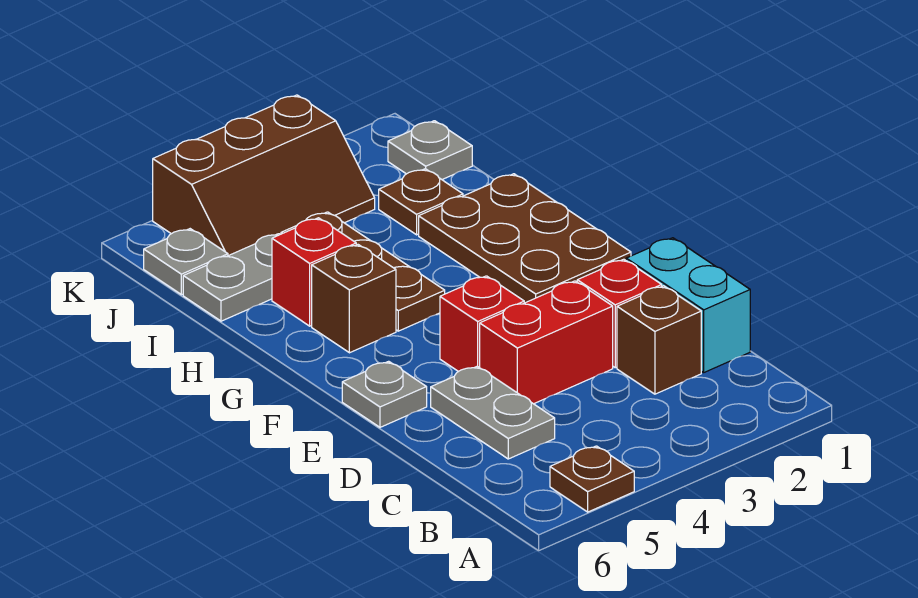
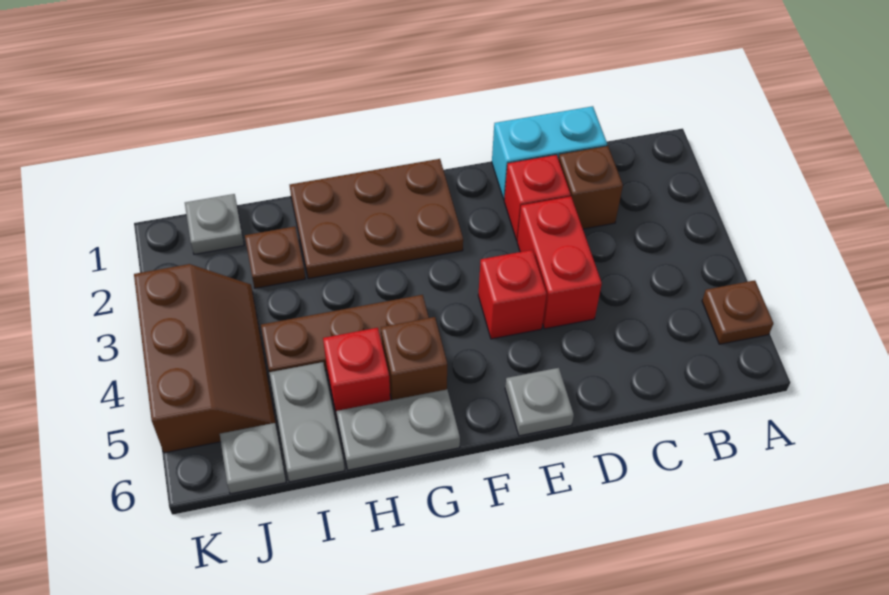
grey 1x2 plate [431,366,555,459] -> grey 1x2 plate moved to [336,390,460,470]

